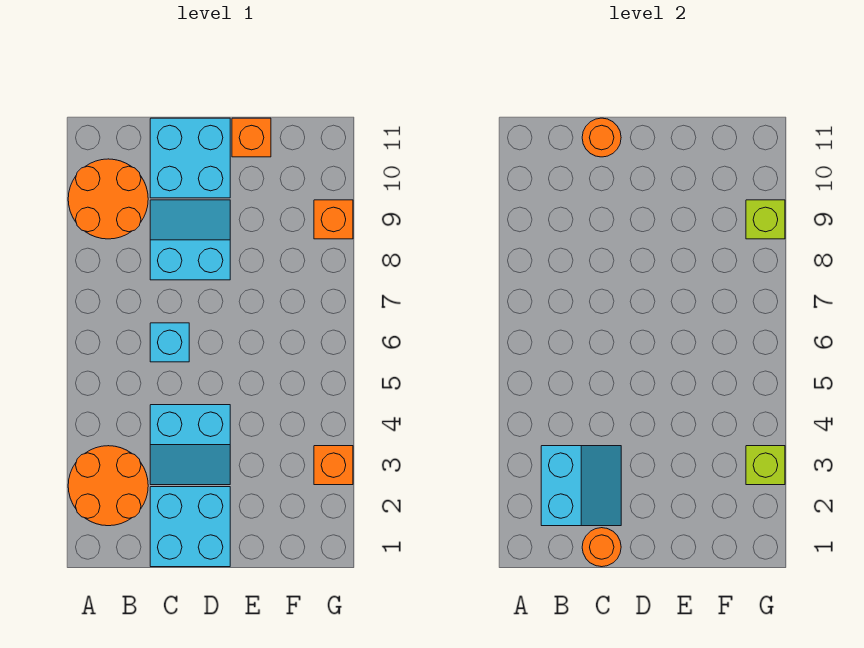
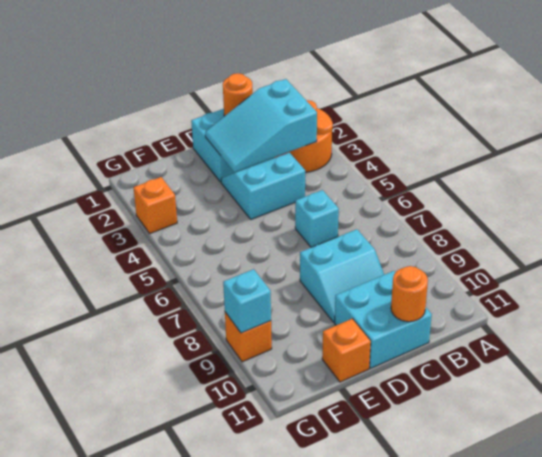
orange 2x2 round brick [68,159,148,239] -> none
cyan 2x2 slope [541,446,621,526] -> cyan 2x3 slope [205,79,317,172]
lime 1x1 brick [746,446,785,485] -> none
lime 1x1 brick [746,200,785,239] -> cyan 1x1 brick [223,269,271,333]

